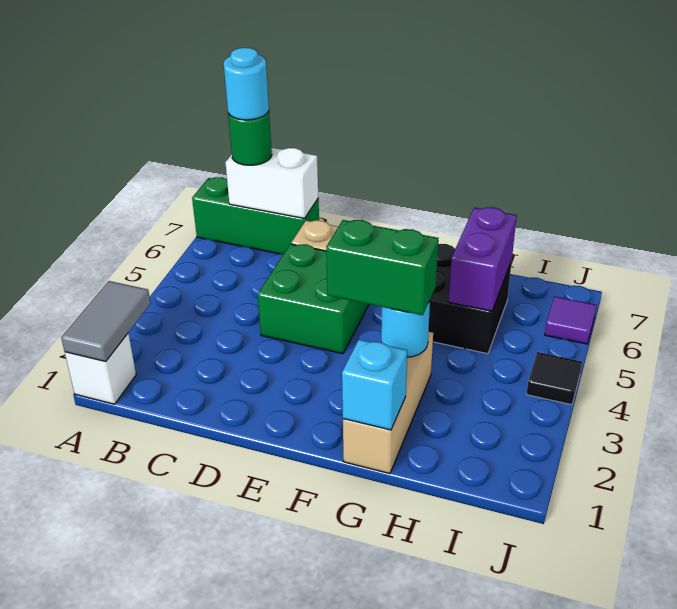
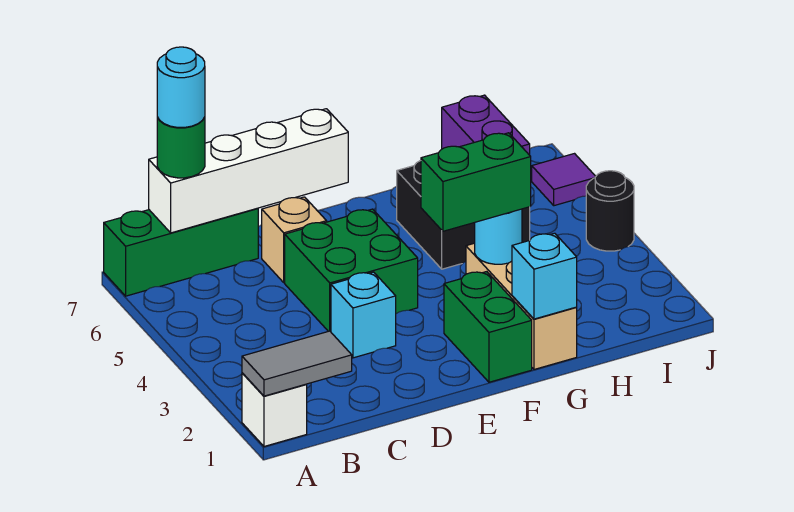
grey 1x2 tile [61,281,151,362] -> grey 1x2 tile turned to [242,331,352,396]
white 1x2 brick [225,148,318,218] -> white 1x4 brick [149,109,348,233]
none -> cyan 1x1 brick [331,272,396,358]
none -> green 1x2 brick [444,272,532,382]
black 1x1 tile [527,352,582,405] -> black 1x1 round brick [586,171,634,251]

